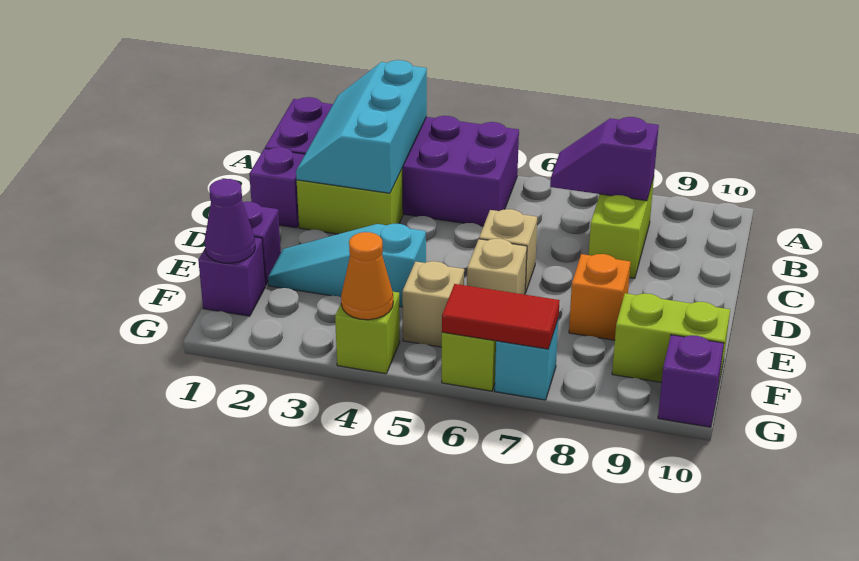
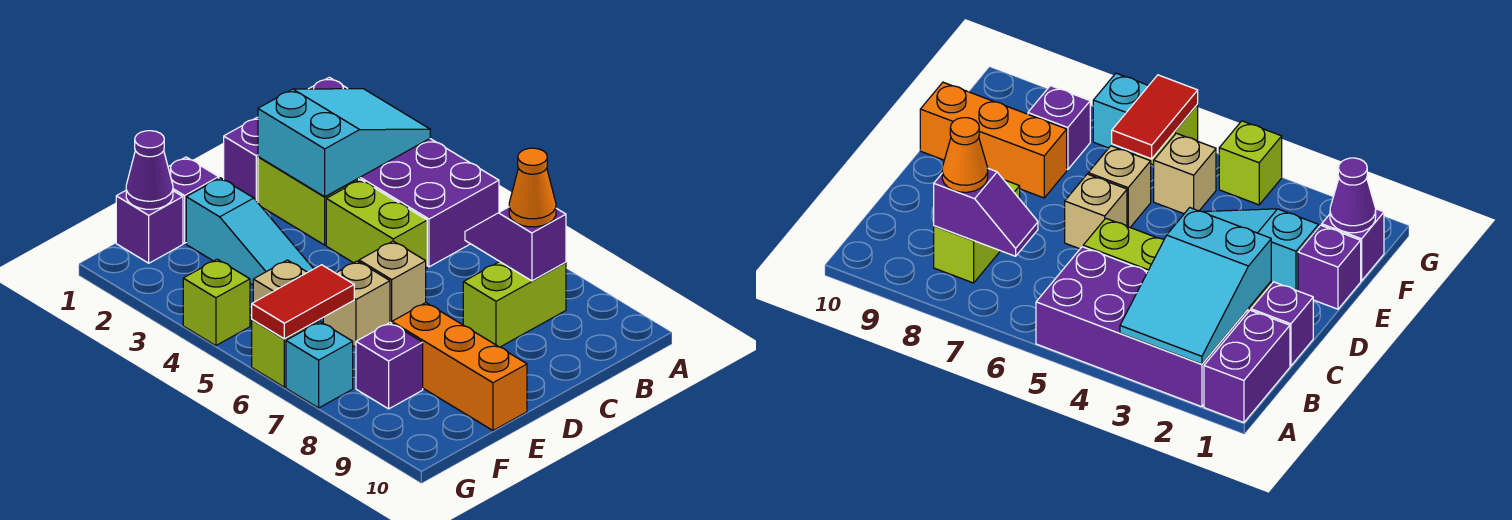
cyan 2x3 slope [296,60,427,193] -> cyan 2x3 slope turned to [258,89,430,197]
cyan 1x3 slope [268,224,426,307] -> cyan 1x3 slope turned to [186,178,313,285]
orange 1x1 brick [569,254,631,340] -> orange 1x3 brick [392,303,527,431]
lime 1x2 brick [612,293,730,387] -> lime 1x2 brick moved to [326,180,427,268]
orange 1x1 cone [341,232,393,320] -> orange 1x1 cone moved to [509,148,556,227]
red 1x2 tile [442,284,560,349] -> red 1x2 tile turned to [252,265,354,339]
purple 1x1 brick [658,335,724,427] -> purple 1x1 brick moved to [356,323,423,409]

